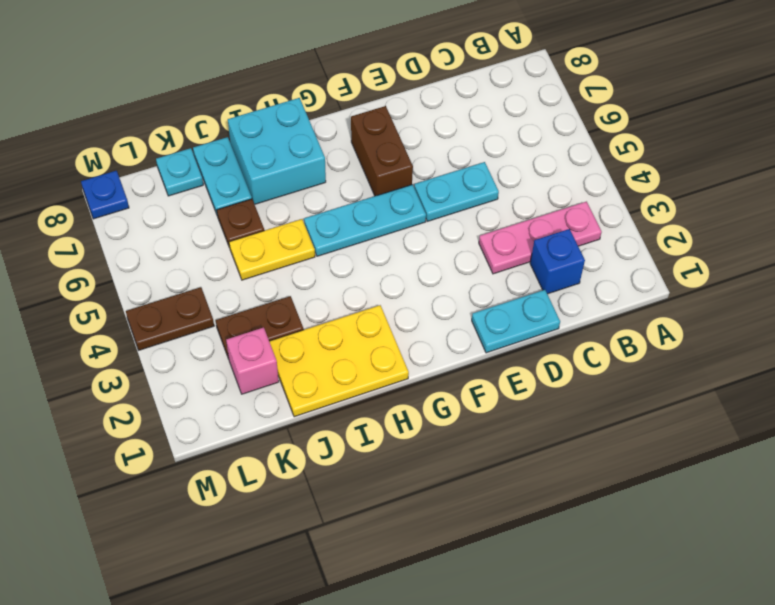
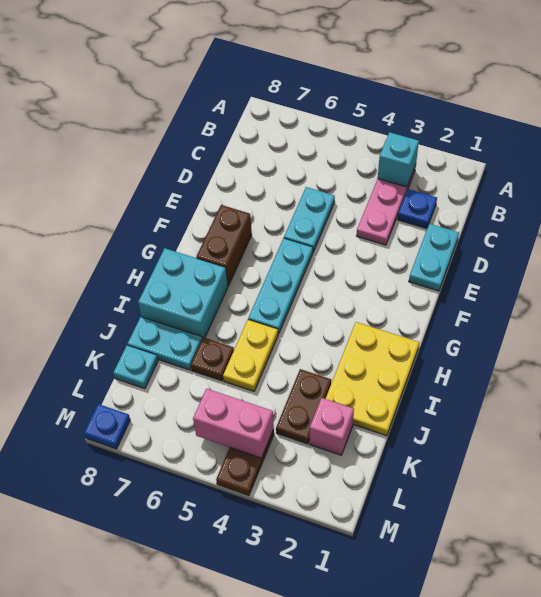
none -> cyan 1x1 brick [378,132,419,187]
blue 1x1 brick [530,229,585,294] -> blue 1x1 plate [398,189,437,229]
brown 1x2 brick [351,106,413,196] -> brown 1x2 brick turned to [196,205,252,286]
none -> pink 1x2 brick [193,389,274,458]

